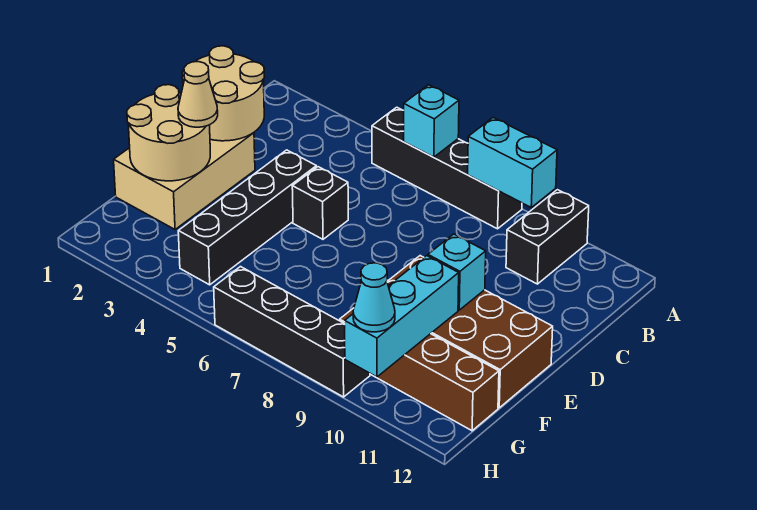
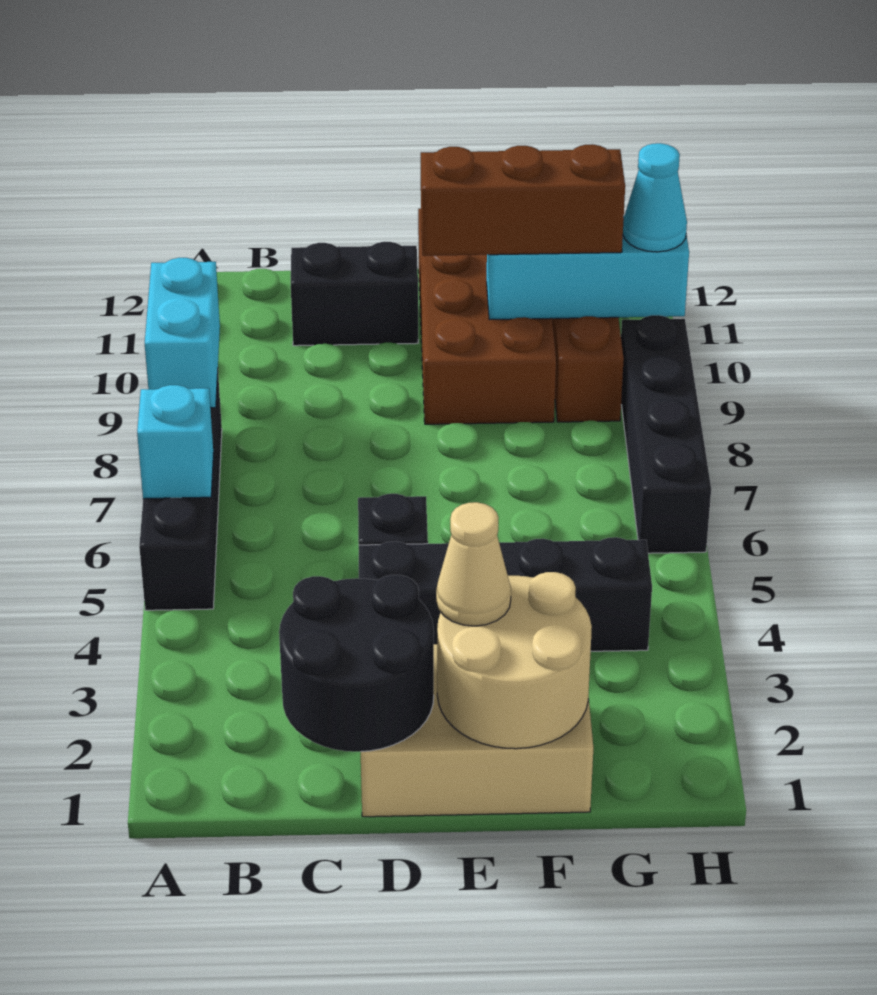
black 1x2 brick [506,190,589,284] -> black 1x2 brick moved to [291,242,418,346]
tan 2x2 round brick [182,46,265,141] -> black 2x2 round brick [279,575,434,752]
cyan 1x1 brick [428,234,486,310] -> none
none -> brown 1x3 brick [421,144,625,256]

